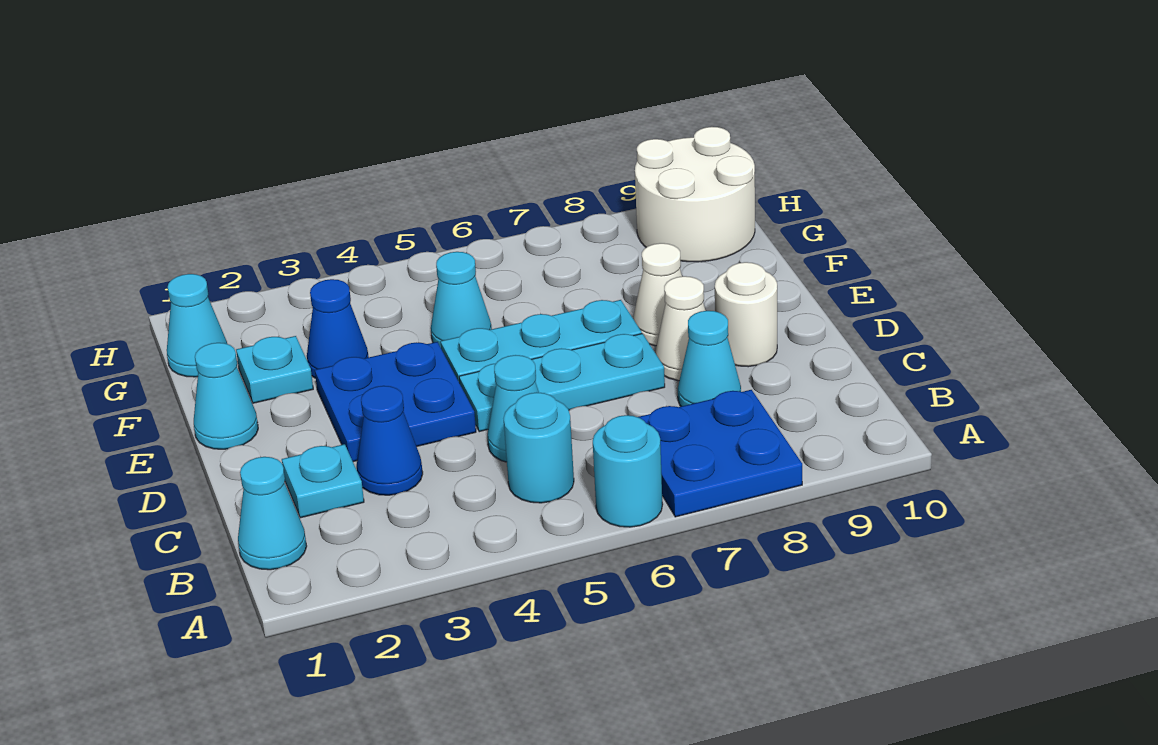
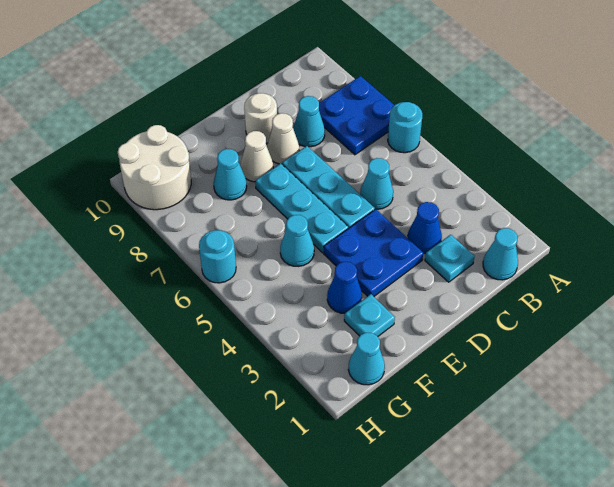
cyan 1x1 round brick [504,392,574,503] -> cyan 1x1 round brick moved to [199,230,236,283]
cyan 1x1 cone [194,343,258,449] -> cyan 1x1 cone moved to [214,149,247,200]

